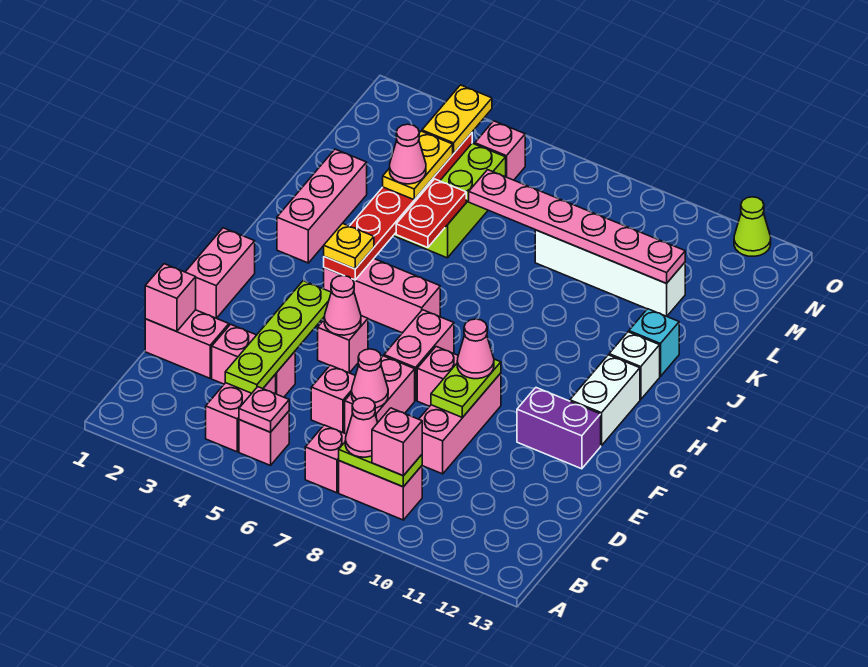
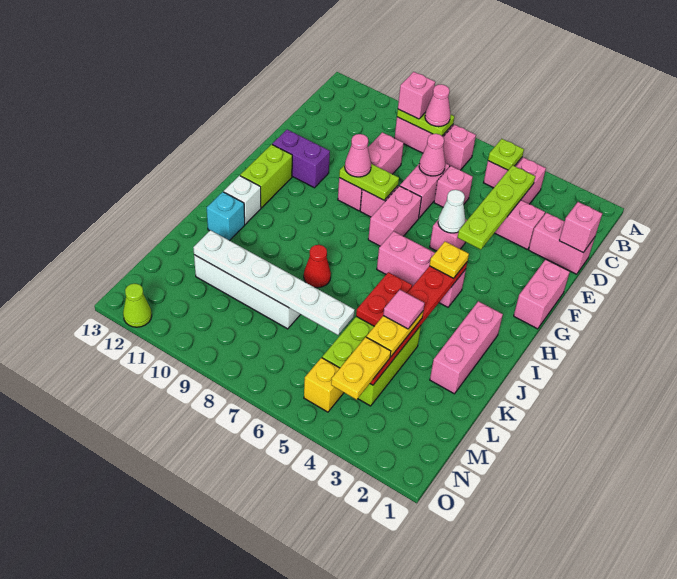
pink 1x1 plate [239,387,289,432] -> lime 1x1 plate [488,139,524,170]
lime 1x2 plate [431,359,501,418] -> lime 1x2 plate turned to [339,164,399,200]
pink 1x1 cone [324,276,361,335] -> white 1x1 cone [438,190,465,233]
white 1x2 brick [570,355,640,446] -> lime 1x2 brick [240,144,292,208]
none -> red 1x1 cone [304,245,331,288]
pink 1x1 cone [390,124,426,184] -> pink 1x1 tile [383,290,425,329]
pink 1x6 plate [469,170,685,283] -> white 1x6 plate [193,230,355,335]
pink 1x1 brick [475,121,525,180] -> yellow 1x1 brick [304,358,344,412]

